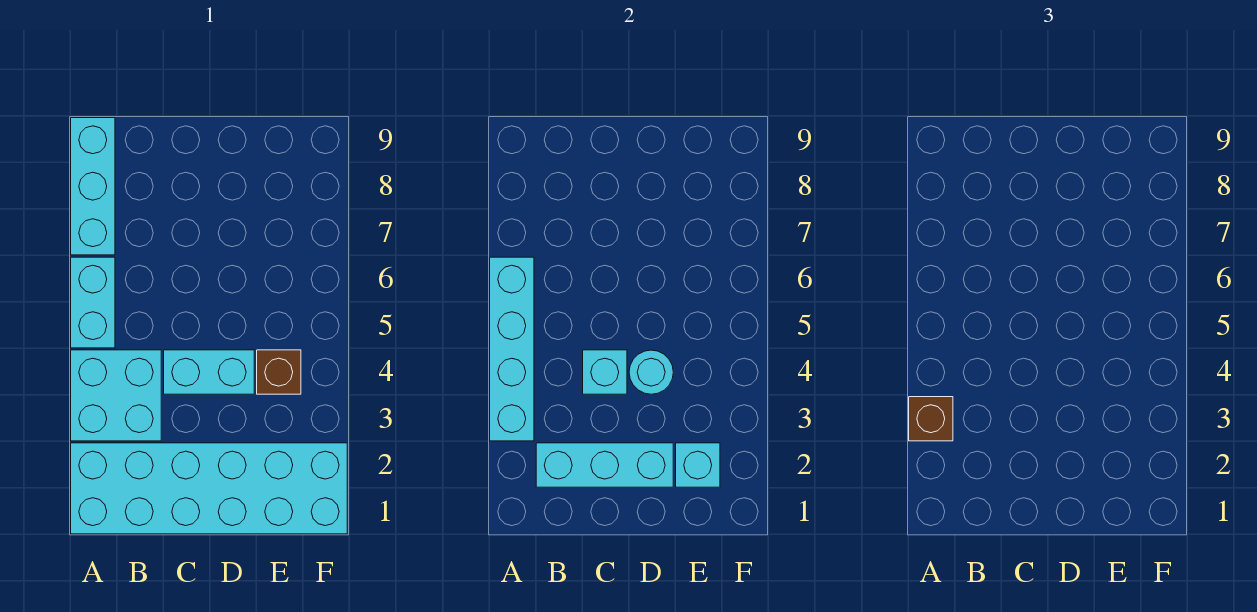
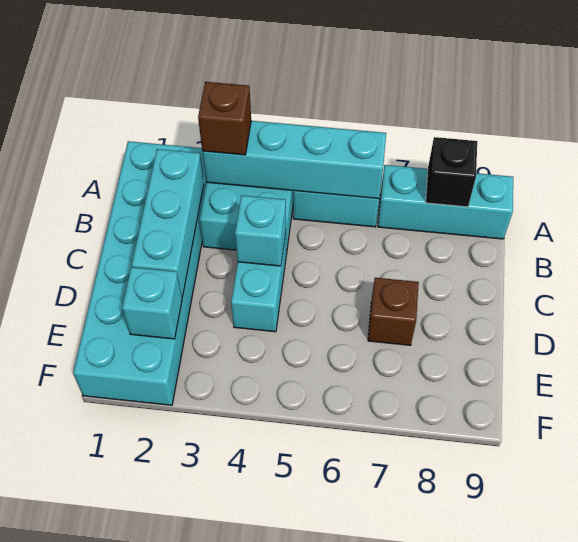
none -> black 1x1 brick [426,137,477,207]
cyan 1x1 round brick [629,350,673,394] -> none
brown 1x1 brick [257,350,301,394] -> brown 1x1 brick moved to [368,278,419,345]

